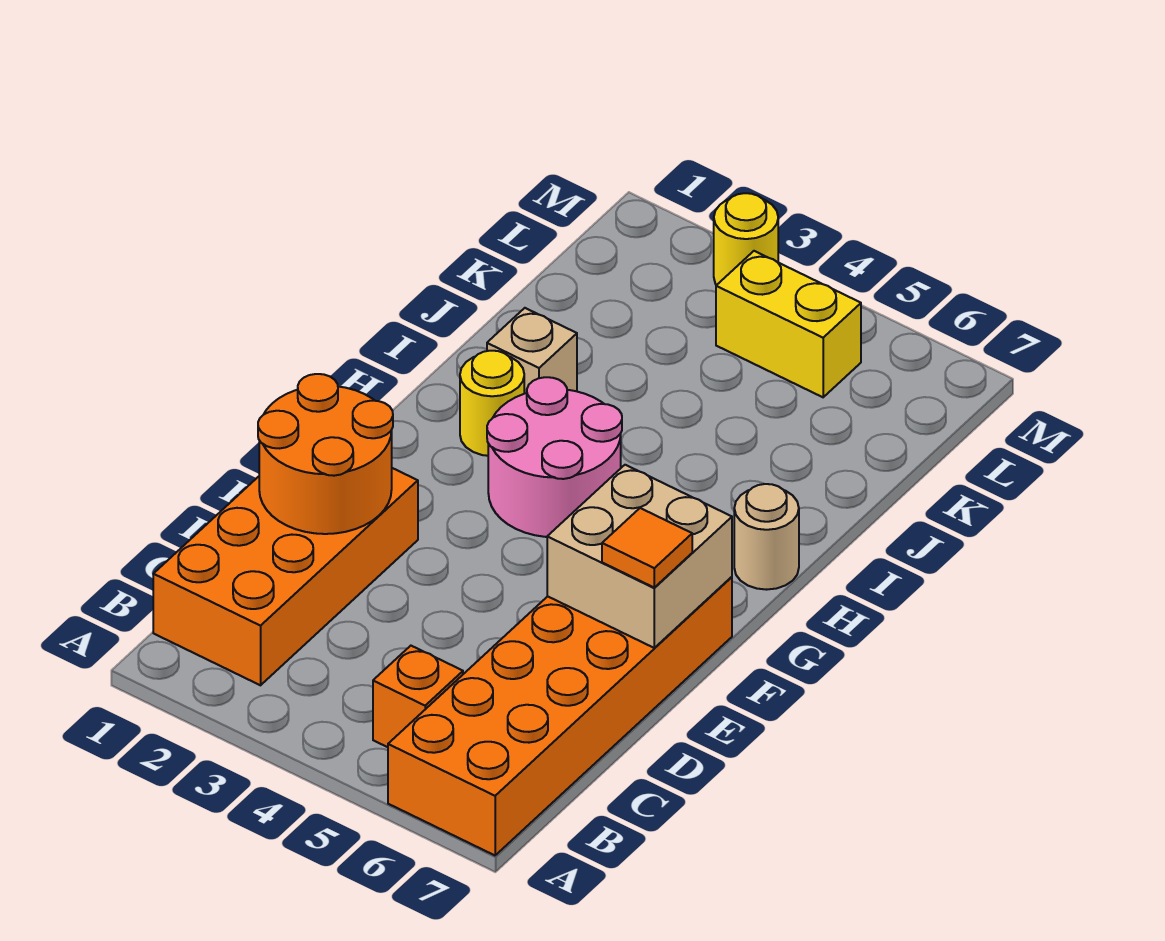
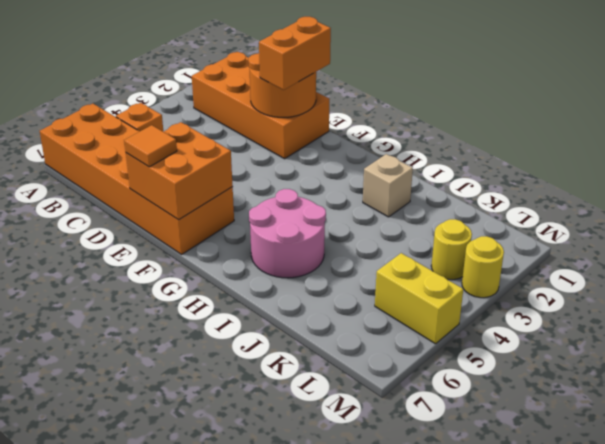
none -> orange 1x2 brick [259,17,331,90]
tan 2x2 brick [547,465,732,648] -> orange 2x2 brick [126,122,233,220]
pink 2x2 round brick [487,377,622,537] -> pink 2x2 round brick moved to [249,189,326,278]
yellow 1x1 round brick [460,351,524,456] -> yellow 1x1 round brick moved to [431,219,472,280]
tan 1x1 round brick [734,484,799,590] -> none
yellow 1x2 brick [716,251,861,397] -> yellow 1x2 brick turned to [375,253,463,344]

